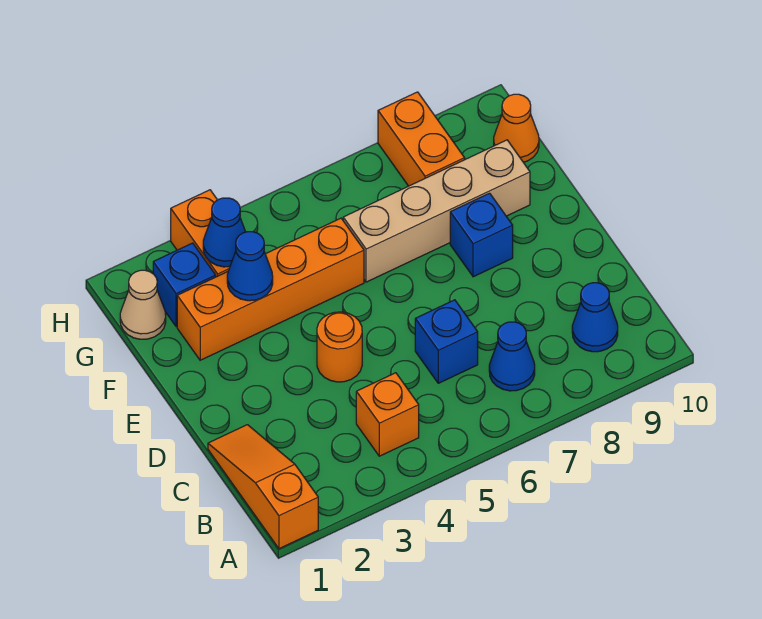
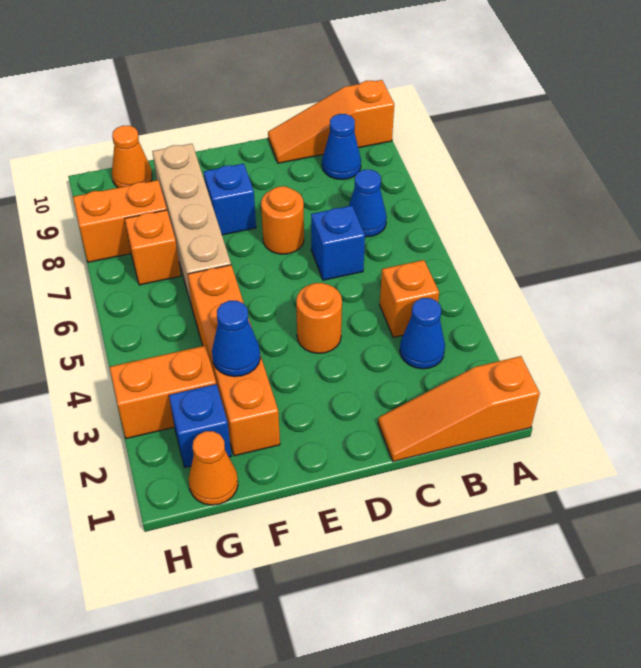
none -> orange 1x3 slope [268,80,394,163]
none -> orange 1x1 round brick [261,186,304,254]
tan 1x1 cone [120,270,166,339] -> orange 1x1 cone [189,431,238,505]
blue 1x1 cone [203,198,245,267] -> blue 1x1 cone moved to [400,298,445,369]
none -> orange 1x1 brick [125,210,181,285]

